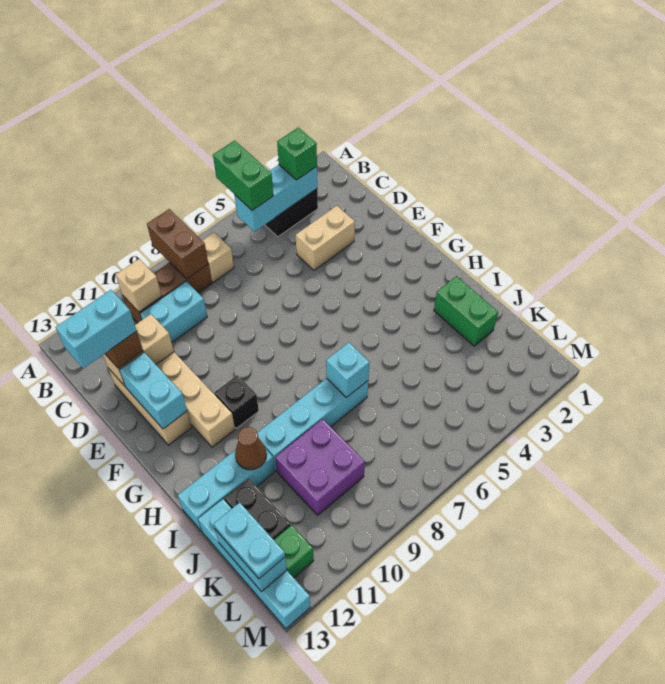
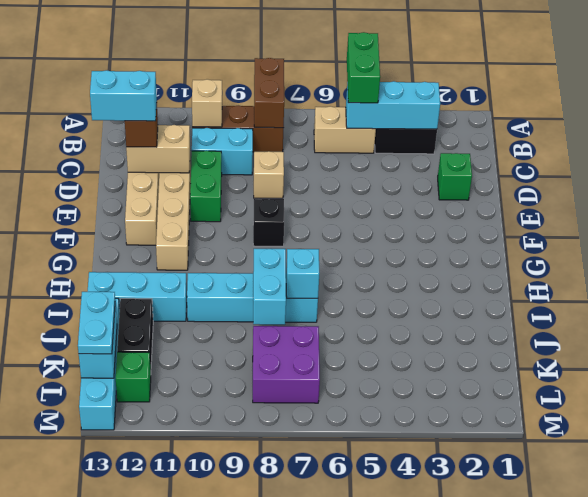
green 1x1 brick [277,128,317,180] -> green 1x1 brick moved to [438,153,472,200]
tan 1x1 brick [202,232,234,282] -> tan 1x1 brick moved to [254,151,284,198]
tan 1x2 brick [296,206,355,270] -> tan 1x2 brick moved to [314,106,376,153]
cyan 1x2 brick [120,352,187,429] -> cyan 1x2 brick moved to [253,249,286,325]
black 1x1 brick [214,375,259,428] -> black 1x1 brick moved to [253,199,284,246]
green 1x2 brick [434,276,498,346] -> green 1x2 brick moved to [190,151,222,222]
brown 1x1 cone [235,427,267,470] -> none
purple 2x2 brick [275,419,365,515] -> purple 2x2 brick moved to [253,326,320,403]

